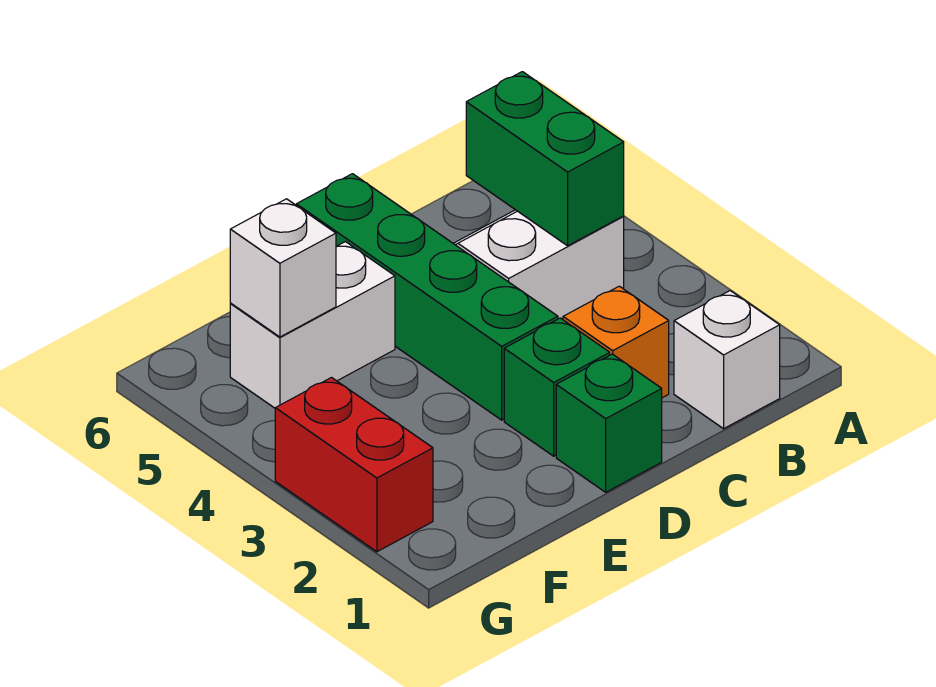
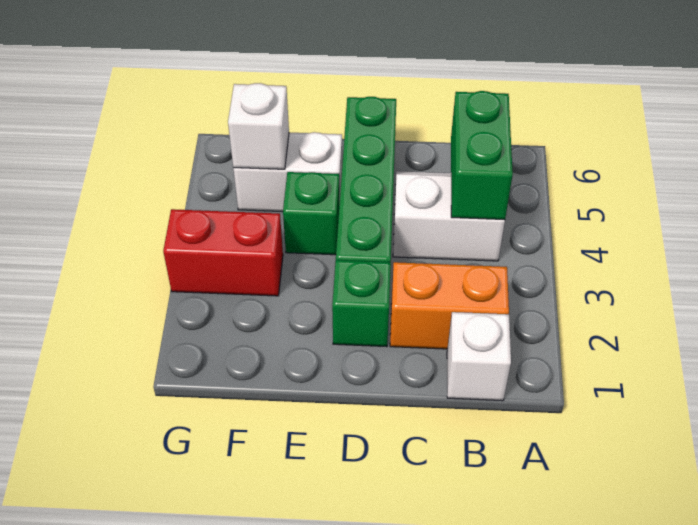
orange 1x1 brick [563,286,669,398] -> orange 1x2 brick [390,262,509,349]
green 1x1 brick [556,354,662,492] -> green 1x1 brick moved to [283,172,339,255]
red 1x2 brick [275,378,433,552] -> red 1x2 brick turned to [163,209,283,296]

